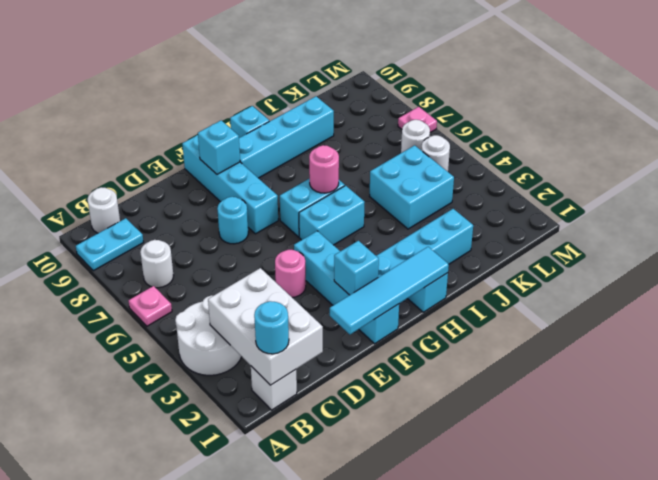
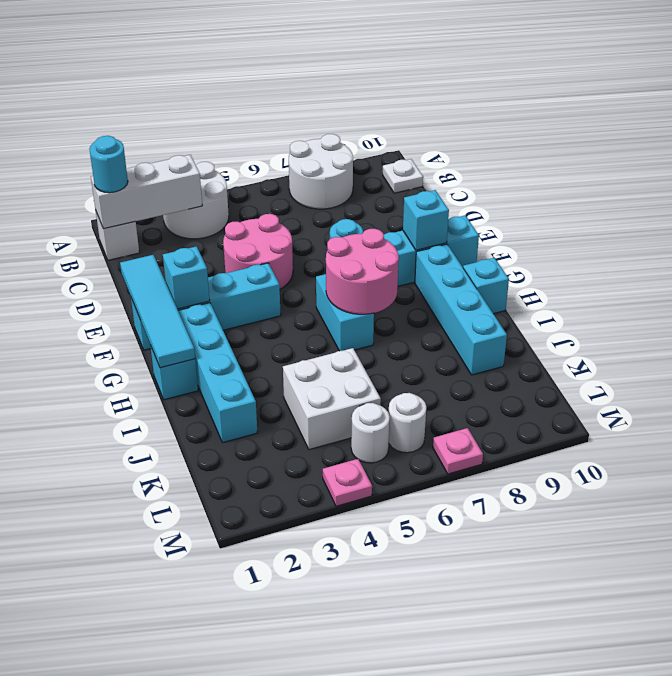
pink 1x1 plate [129,286,172,326] -> pink 1x1 plate moved to [323,459,372,506]
cyan 1x2 plate [76,218,144,271] -> none
white 2x3 brick [208,268,323,385] -> white 1x3 brick [91,155,202,229]
white 1x1 round brick [140,240,174,288] -> white 2x2 round brick [289,134,353,209]
white 1x1 round brick [87,187,120,233] -> white 1x1 plate [383,159,423,193]
pink 1x1 round brick [275,250,306,298] -> pink 2x2 round brick [223,214,293,289]
cyan 1x2 brick [299,186,365,245] -> none
pink 1x1 round brick [309,145,339,193] -> pink 2x2 round brick [326,229,399,314]
cyan 2x2 brick [370,145,454,229] -> white 2x2 brick [283,348,381,449]

